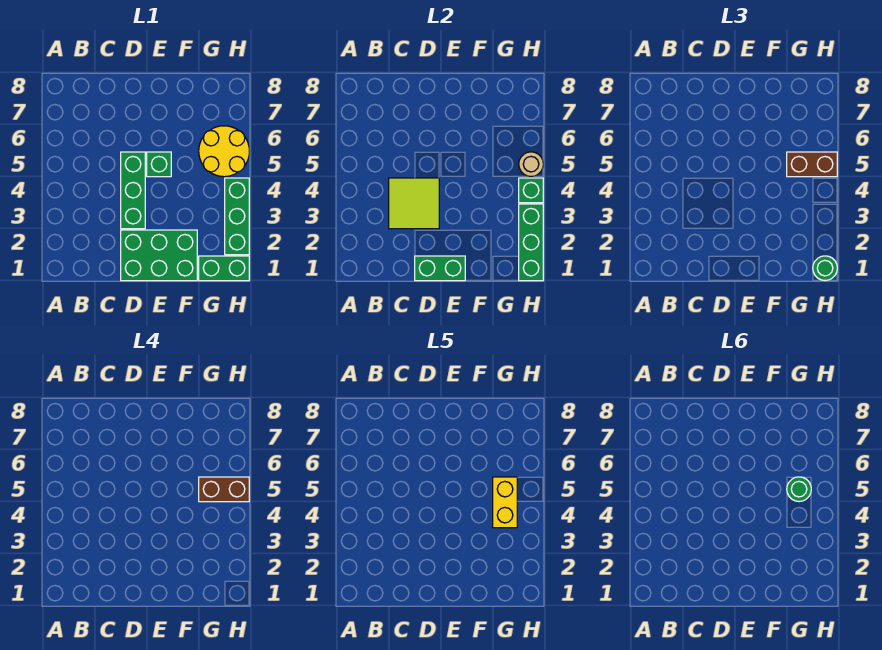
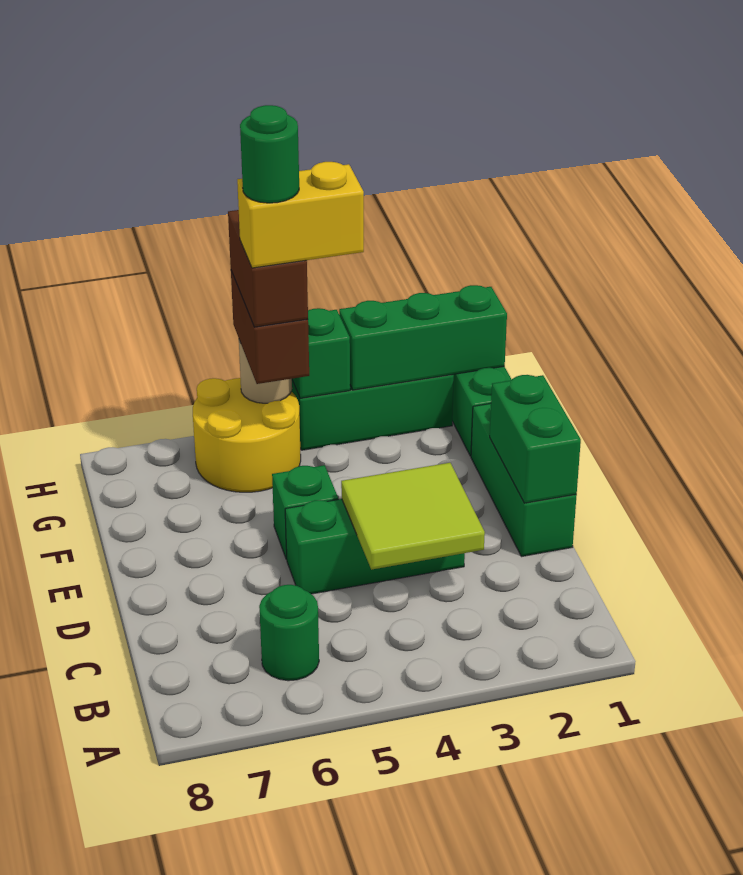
green 2x3 brick [121,230,197,281] -> green 1x3 brick [471,403,577,557]
green 1x1 round brick [813,256,837,281] -> green 1x1 round brick moved to [259,585,319,681]

